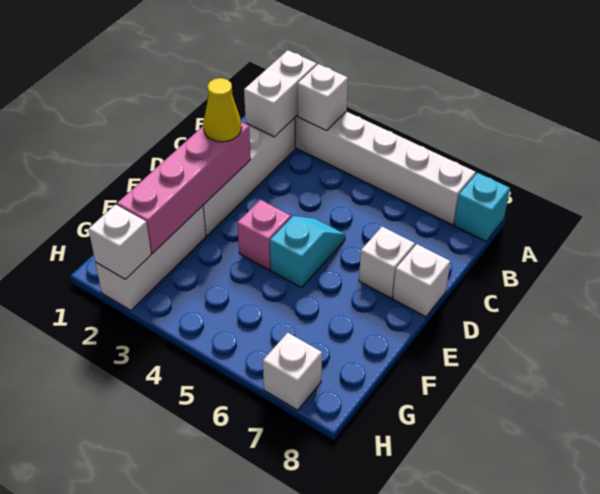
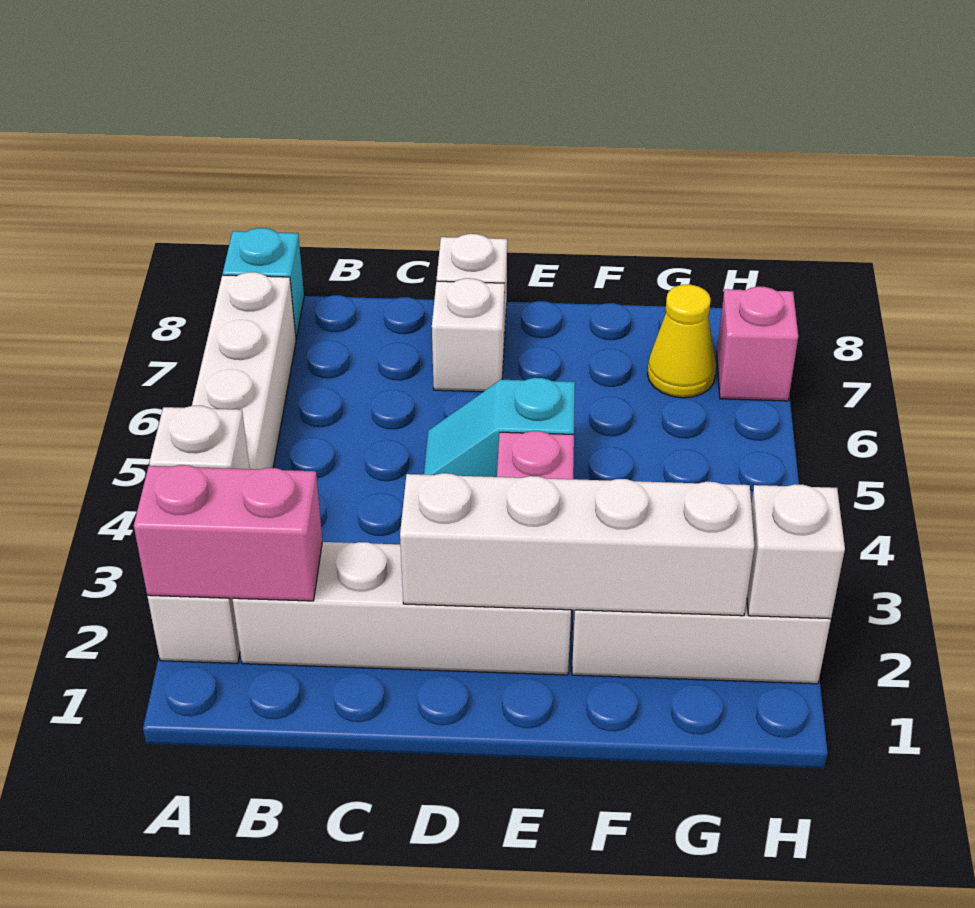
white 1x2 brick [244,50,317,137] -> pink 1x2 brick [134,465,322,601]
pink 1x4 brick [117,122,251,253] -> white 1x4 brick [400,473,755,616]
yellow 1x1 cone [203,78,242,142] -> yellow 1x1 cone moved to [647,285,716,398]
white 1x1 brick [263,333,322,410] -> pink 1x1 brick [717,287,798,401]

